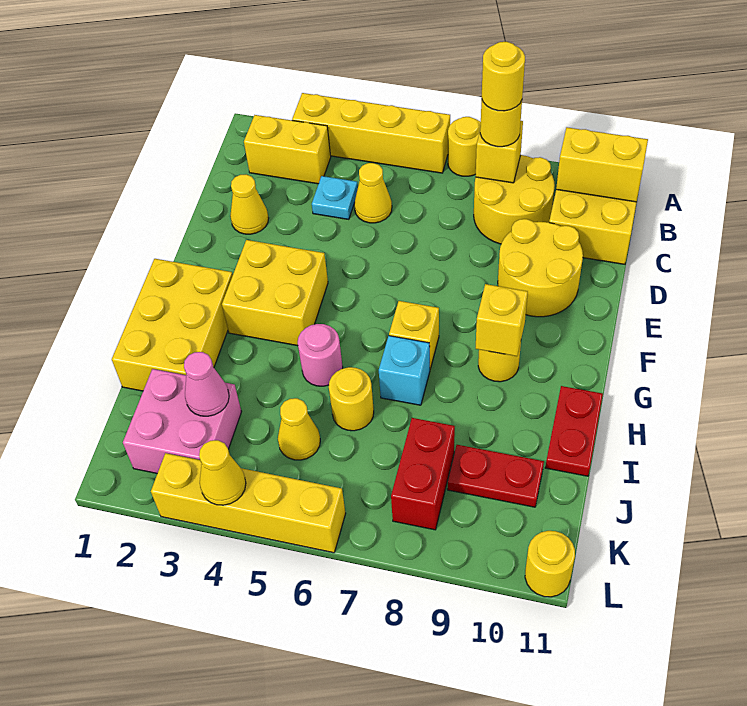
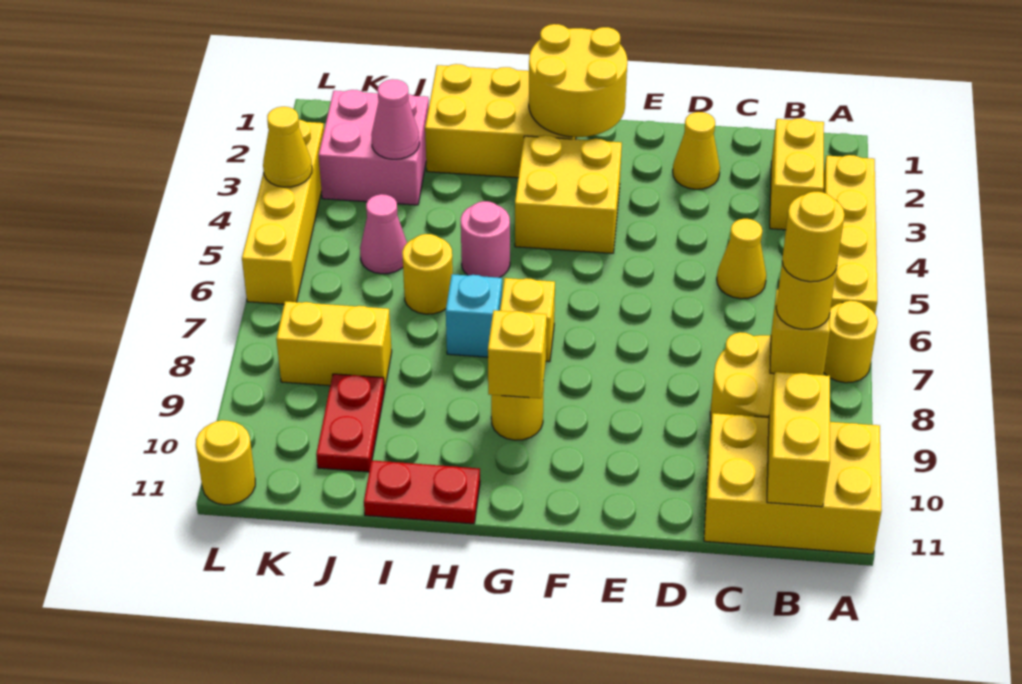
cyan 1x1 plate [312,176,358,219] -> none
yellow 2x2 round brick [498,219,583,317] -> yellow 2x2 round brick moved to [529,24,627,137]
yellow 1x1 cone [278,398,320,460] -> pink 1x1 cone [360,194,407,274]
red 1x2 brick [391,418,455,530] -> yellow 1x2 brick [276,301,392,390]

